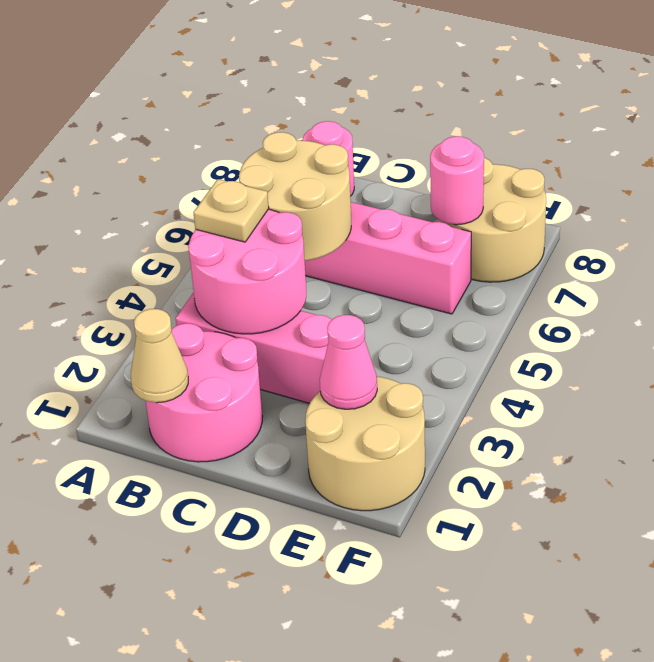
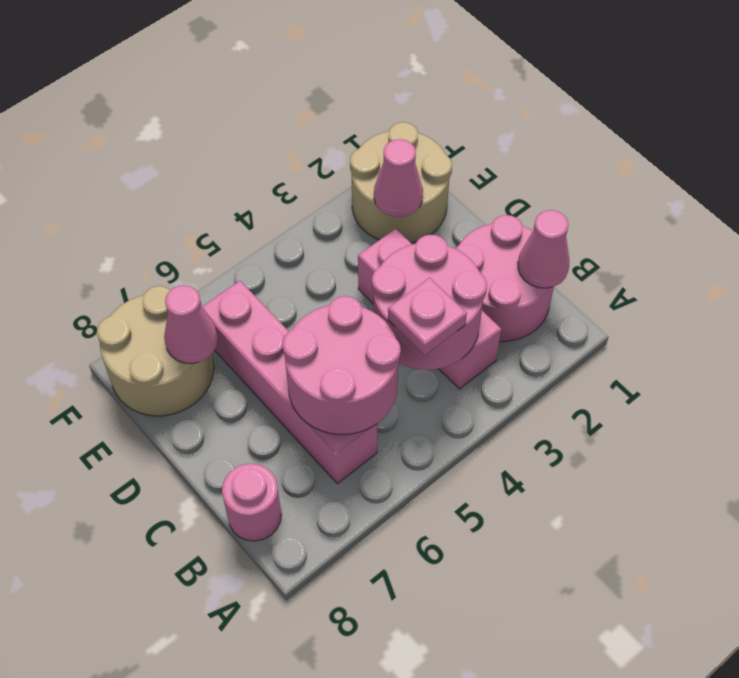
tan 1x1 cone [131,309,188,403] -> pink 1x1 cone [518,210,569,288]
tan 1x1 plate [193,179,269,242] -> pink 1x1 plate [388,278,467,356]
tan 2x2 round brick [239,132,351,261] -> pink 2x2 round brick [283,296,401,434]
pink 1x1 round brick [430,136,484,225] -> pink 1x1 cone [164,285,218,364]

